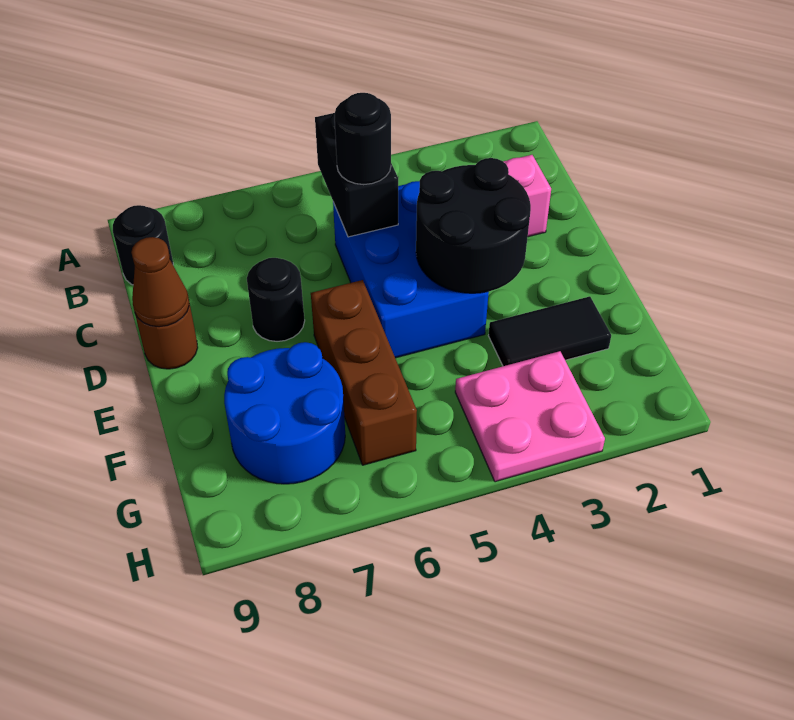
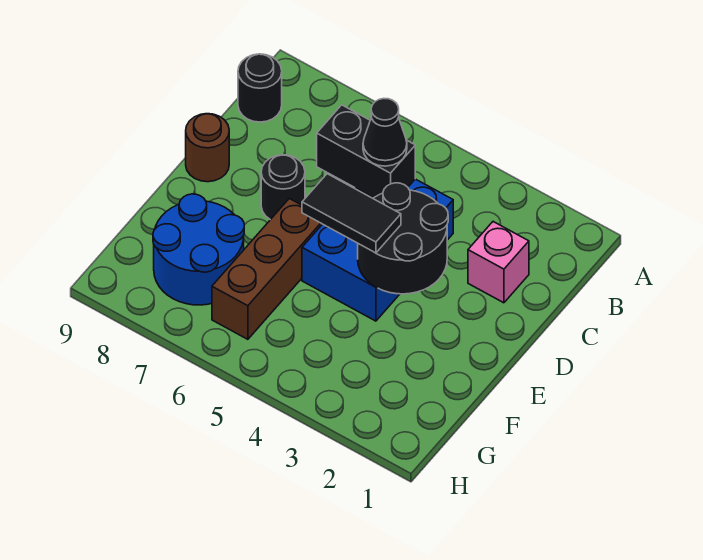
black 1x2 brick [315,113,398,237] -> black 1x2 brick turned to [317,105,415,198]
black 1x1 round brick [334,93,391,185] -> black 1x1 cone [363,99,407,166]
brown 1x1 cone [131,237,189,327] -> none
black 1x2 tile [488,296,611,366] -> black 1x2 tile moved to [302,174,401,253]
pink 2x2 plate [455,351,605,482] -> none

